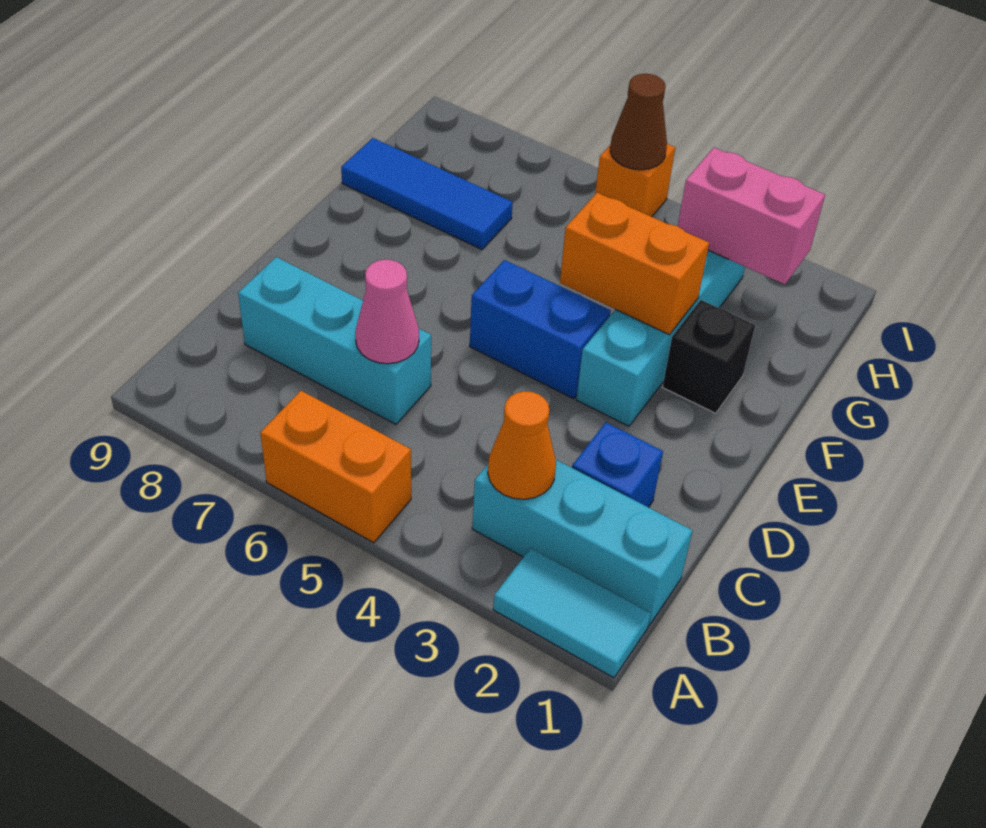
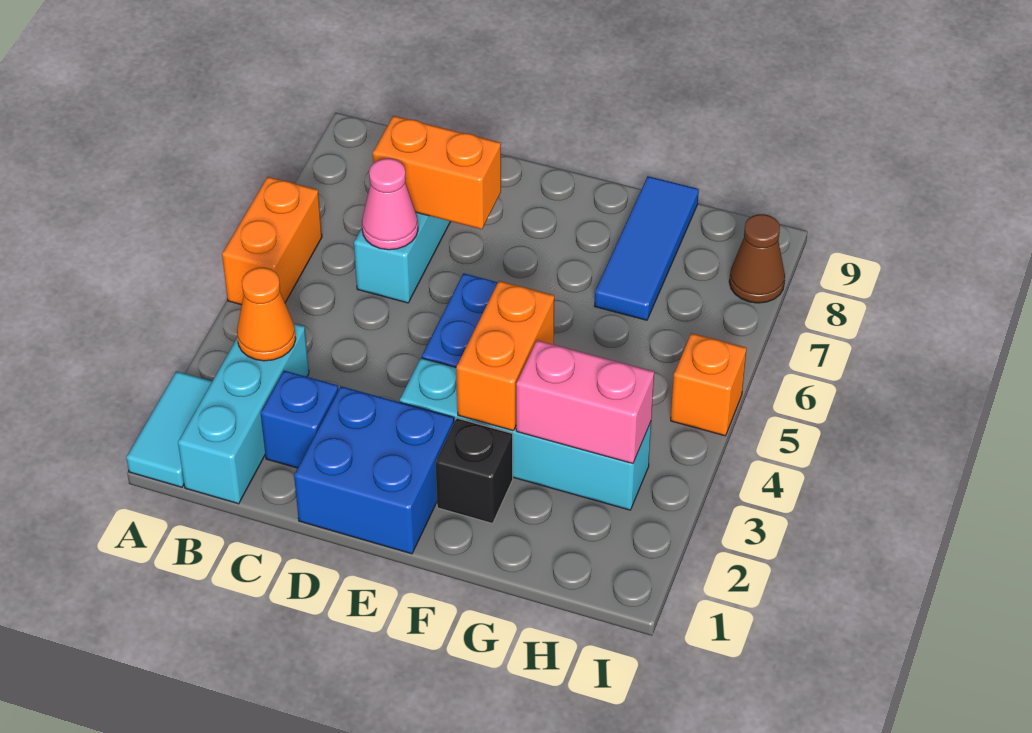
none -> orange 1x2 brick [373,116,501,229]
none -> blue 2x2 brick [294,386,454,554]
pink 1x2 brick [678,148,825,284] -> pink 1x2 brick turned to [516,340,654,464]
brown 1x1 cone [610,74,667,170] -> brown 1x1 cone moved to [729,214,785,303]

